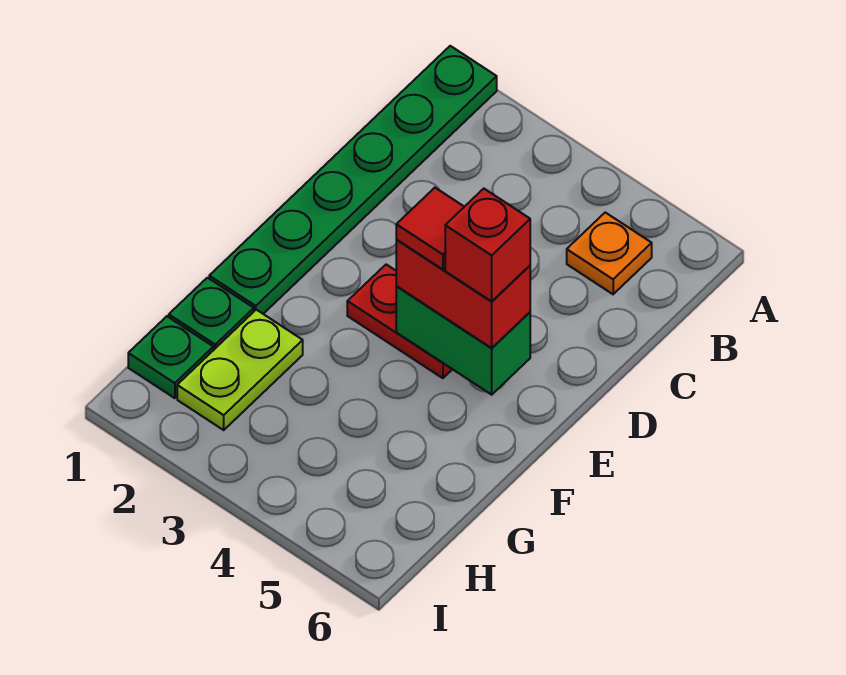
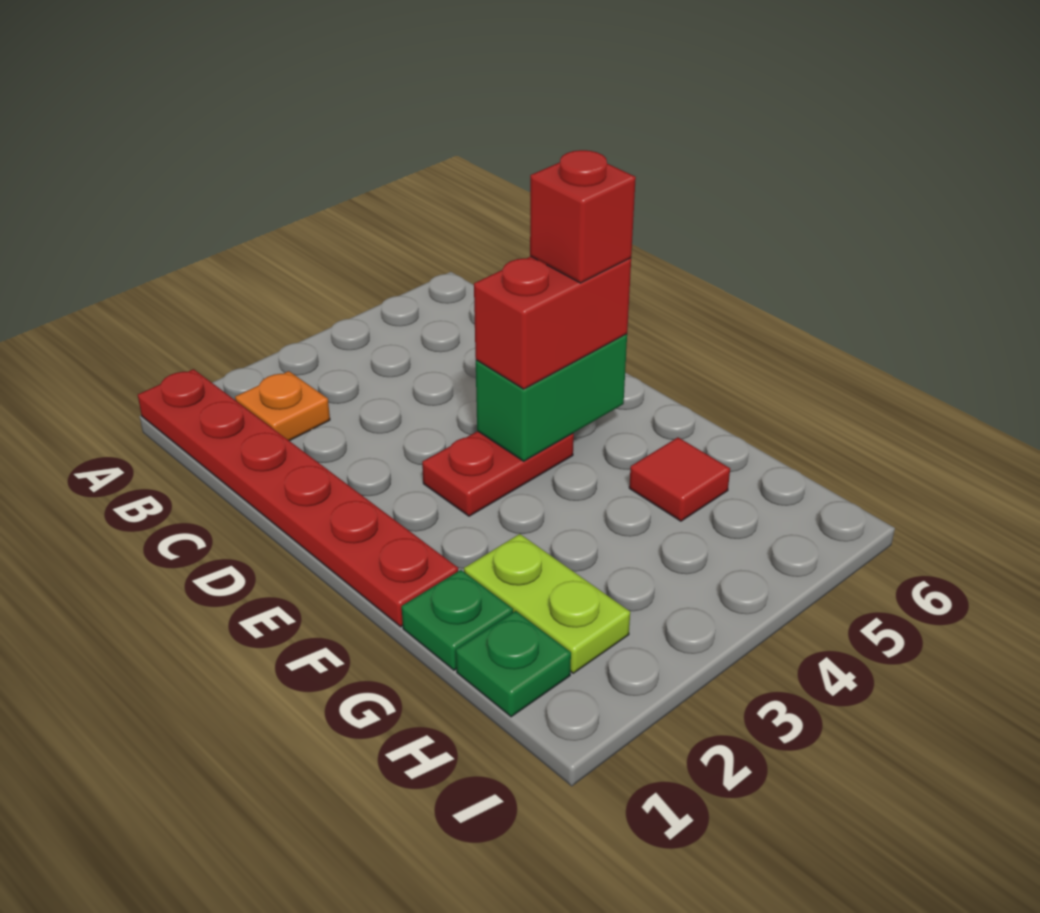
green 1x6 plate [209,46,497,314] -> red 1x6 plate [138,369,458,627]
orange 1x1 plate [567,212,652,294] -> orange 1x1 plate moved to [235,371,330,441]
red 1x1 tile [396,188,464,269] -> red 1x1 tile moved to [629,438,730,521]

